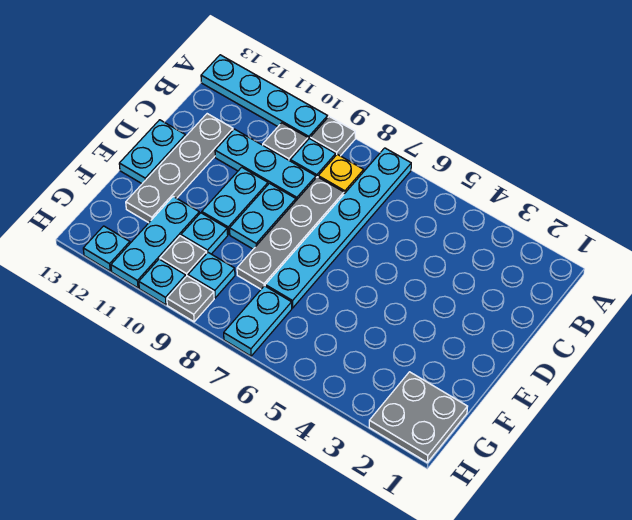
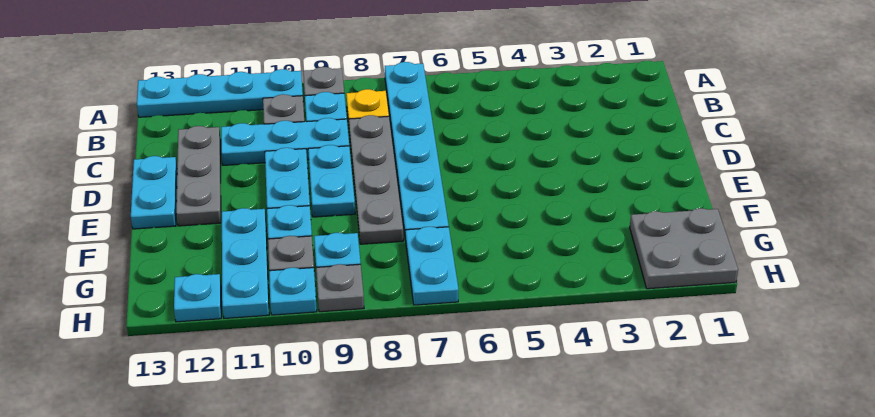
grey 1x4 plate [126,114,233,223] -> grey 1x3 plate [176,126,221,226]

